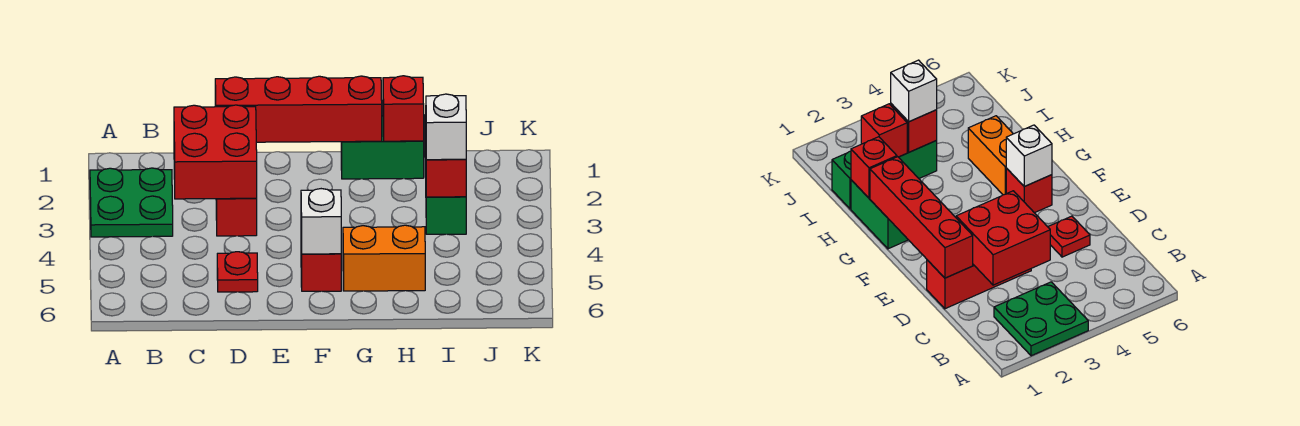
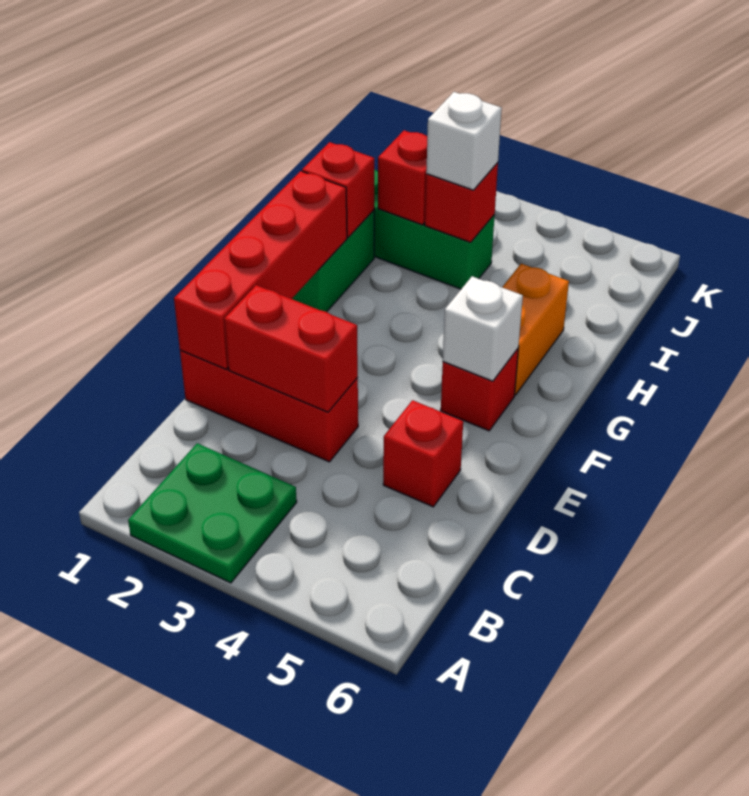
red 2x2 brick [174,105,257,199] -> red 1x2 brick [224,285,358,412]
red 1x1 plate [217,252,258,292] -> red 1x1 brick [383,400,463,507]

